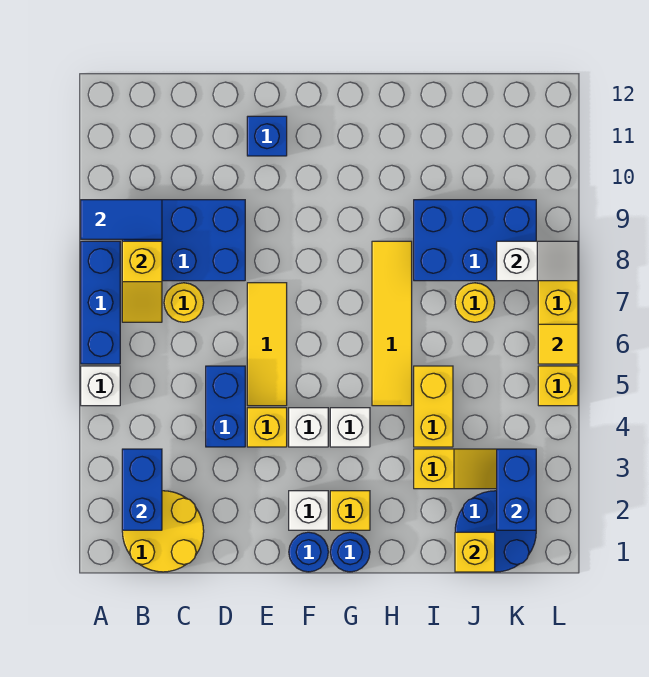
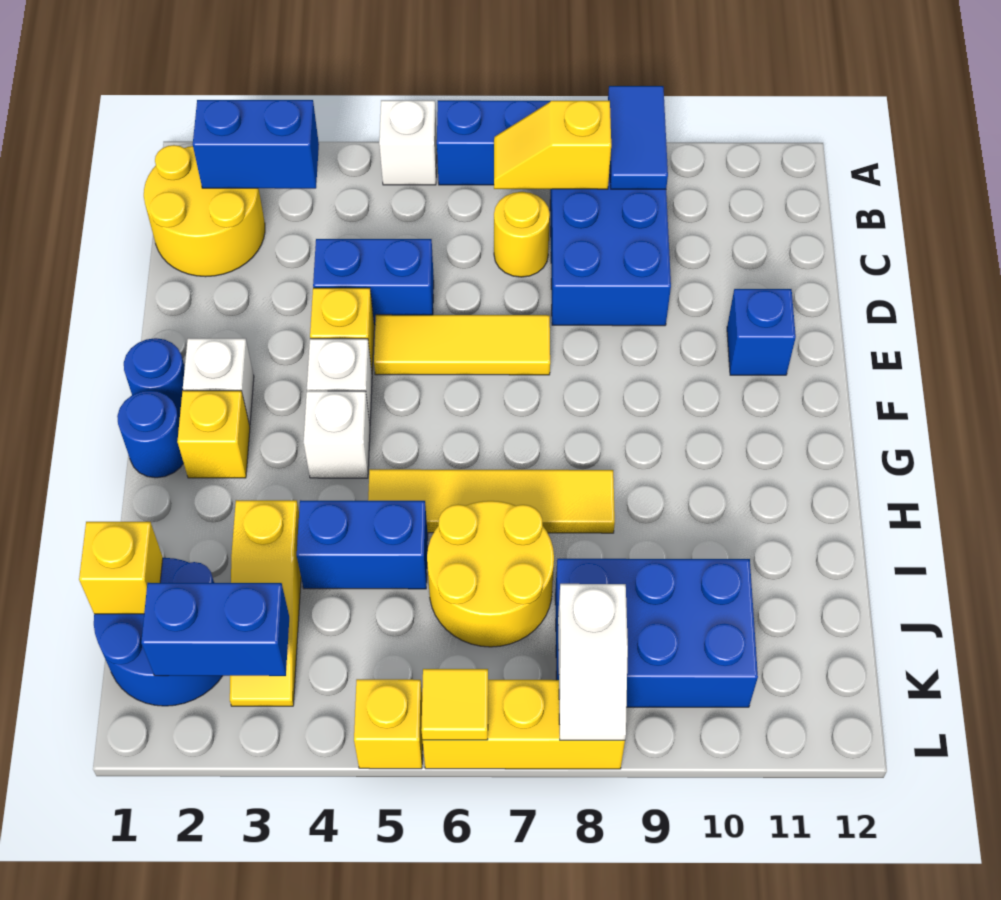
yellow 1x2 brick [414,366,453,447] -> blue 1x2 brick [297,500,428,589]
blue 2x3 brick [414,200,536,281] -> blue 2x3 brick turned to [555,558,758,707]
yellow 1x1 round brick [455,283,495,322] -> yellow 2x2 round brick [427,501,554,647]

